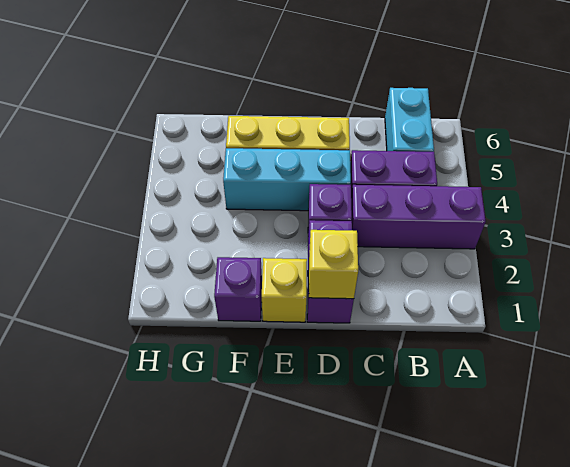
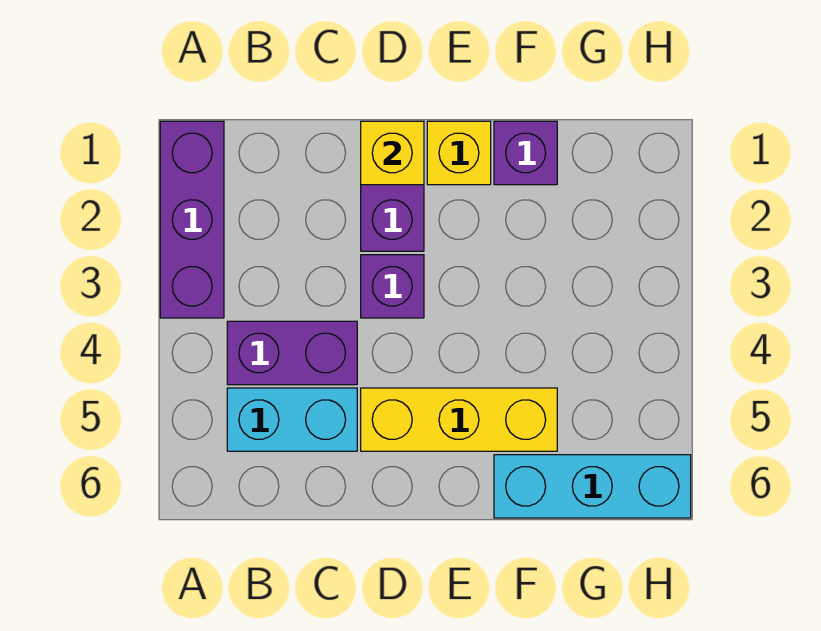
purple 1x3 brick [351,185,486,249] -> purple 1x3 brick turned to [160,121,224,318]
cyan 1x2 brick [385,88,434,152] -> cyan 1x2 brick turned to [227,388,357,451]
cyan 1x3 brick [223,148,351,211] -> cyan 1x3 brick moved to [494,455,691,518]

